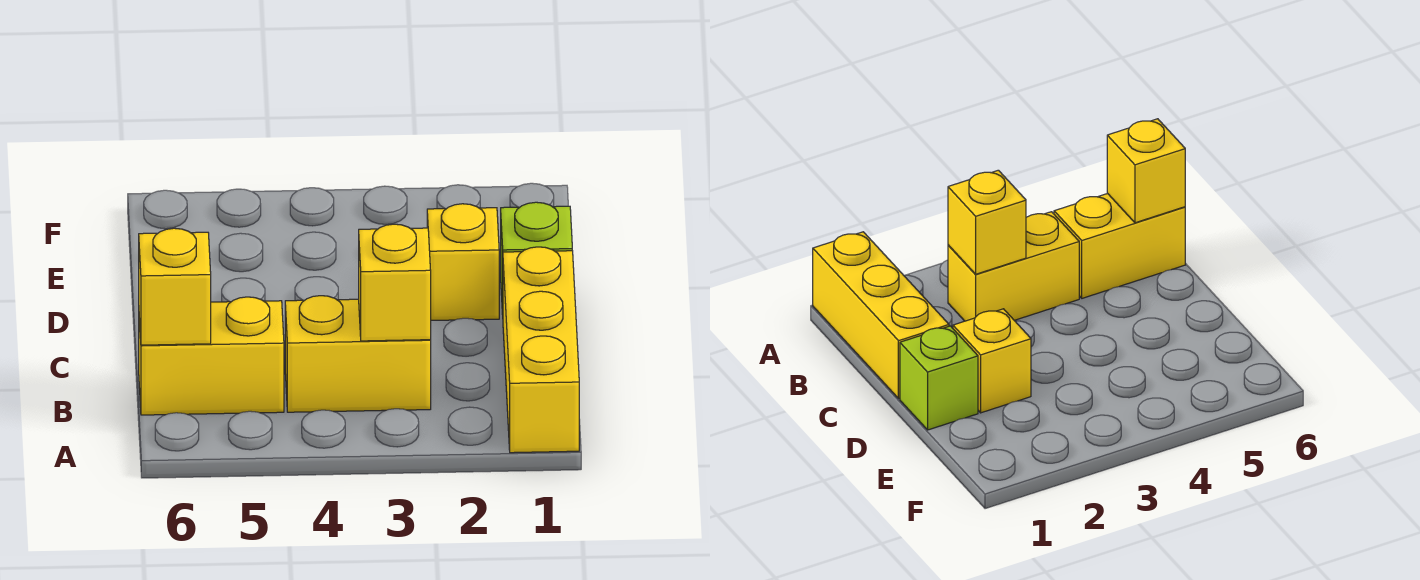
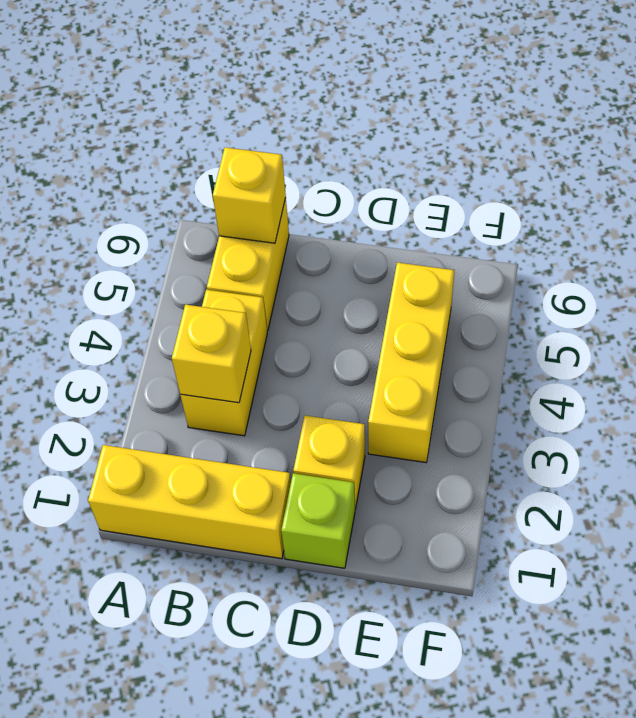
none -> yellow 1x3 brick [368,263,454,463]

